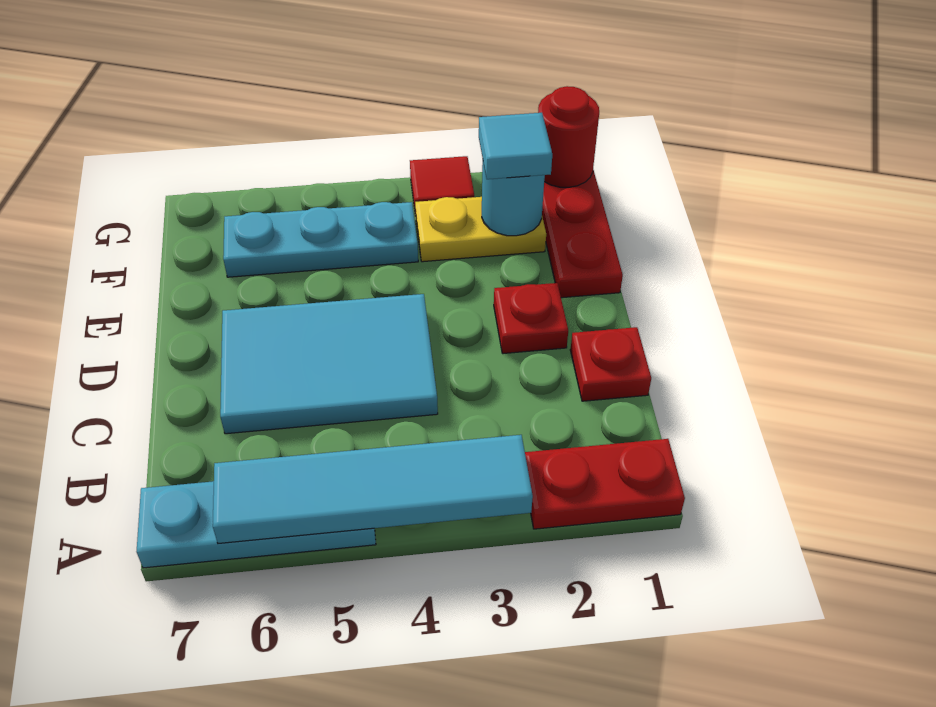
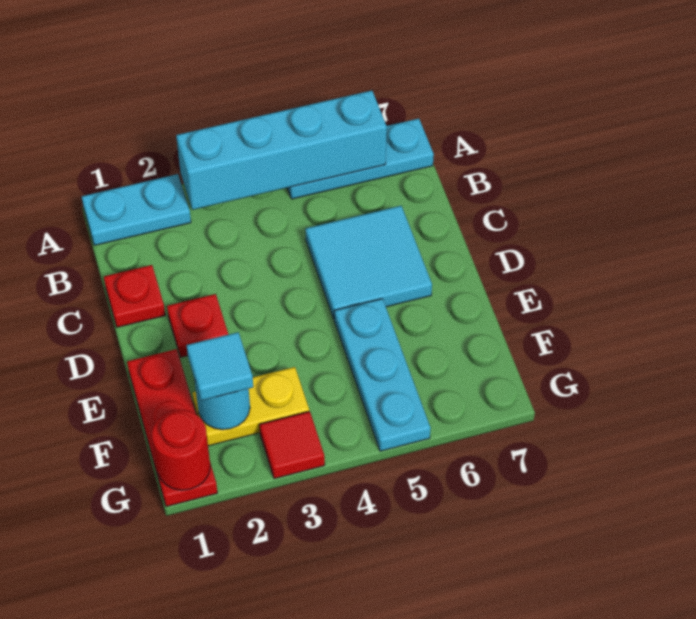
red 1x2 plate [525,439,685,529] -> cyan 1x2 plate [82,174,191,245]
cyan 1x4 tile [213,435,533,543] -> cyan 1x4 brick [176,91,387,210]
cyan 2x3 tile [220,294,438,434] -> cyan 2x2 tile [305,206,432,319]
cyan 1x3 plate [223,202,418,277] -> cyan 1x3 plate turned to [334,299,431,451]

